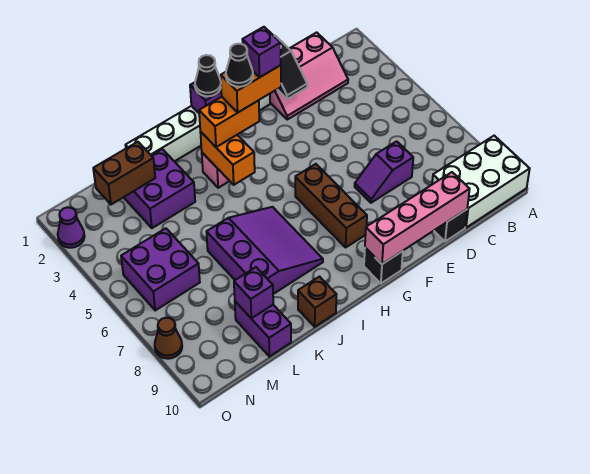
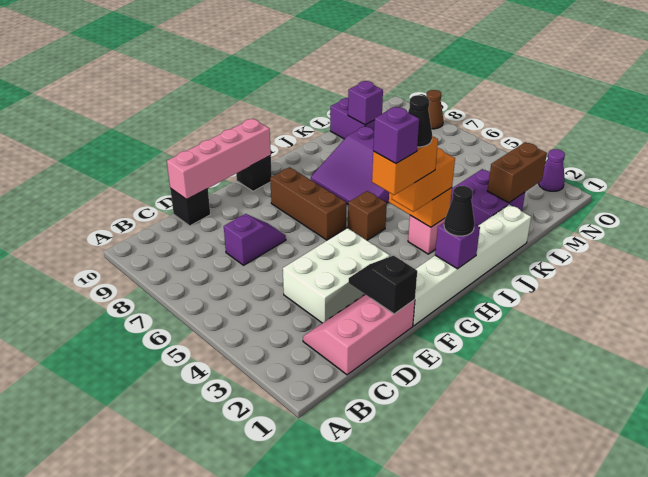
white 2x3 brick [432,136,530,228] -> white 2x3 brick moved to [283,228,390,323]
brown 1x1 brick [298,277,336,327] -> brown 1x1 brick moved to [348,191,387,240]
purple 2x2 brick [121,228,200,310] -> none

